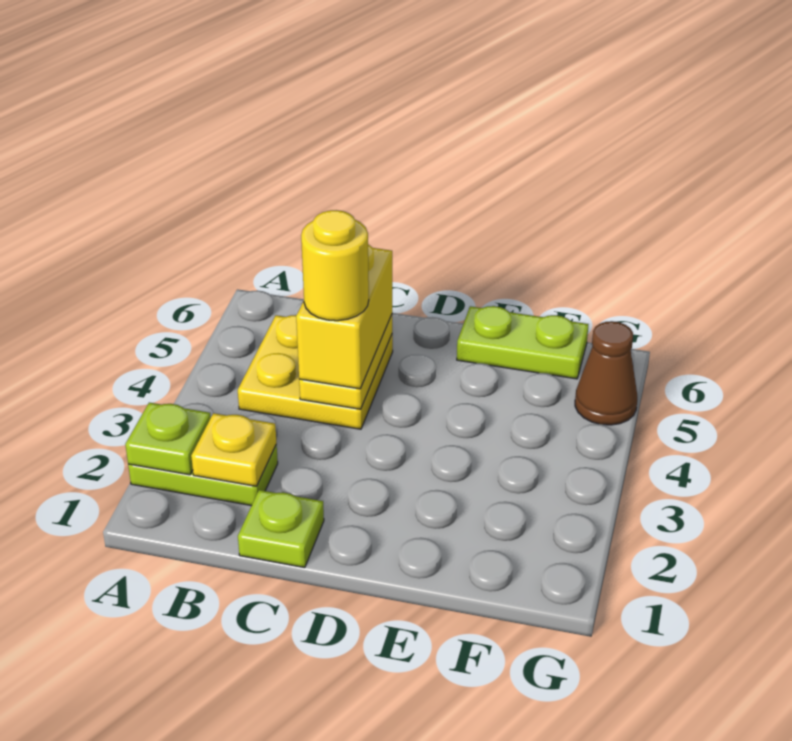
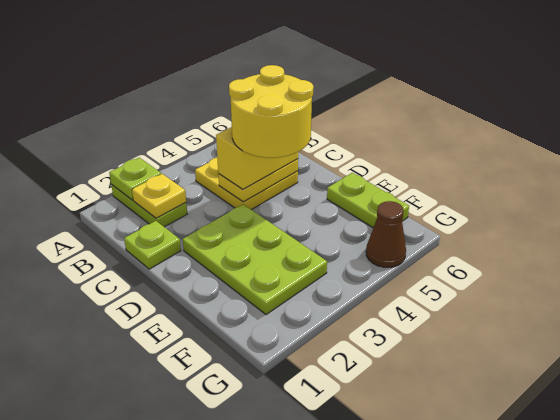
yellow 1x1 round brick [301,210,369,321] -> yellow 2x2 round brick [229,65,314,158]
none -> lime 2x3 plate [183,204,327,315]

